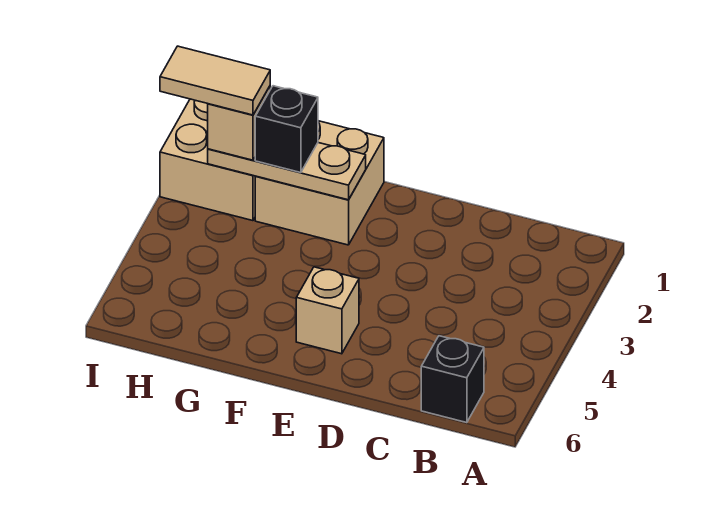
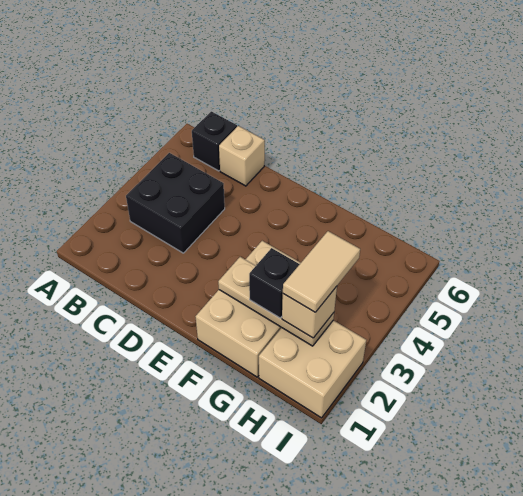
none -> black 2x2 brick [126,153,225,253]
tan 1x1 brick [296,267,359,354] -> tan 1x1 brick moved to [219,126,265,186]
tan 2x2 brick [255,121,384,245] -> tan 2x3 brick [196,241,300,377]
tan 1x2 tile [160,46,270,115] -> tan 1x2 tile turned to [283,231,360,312]

